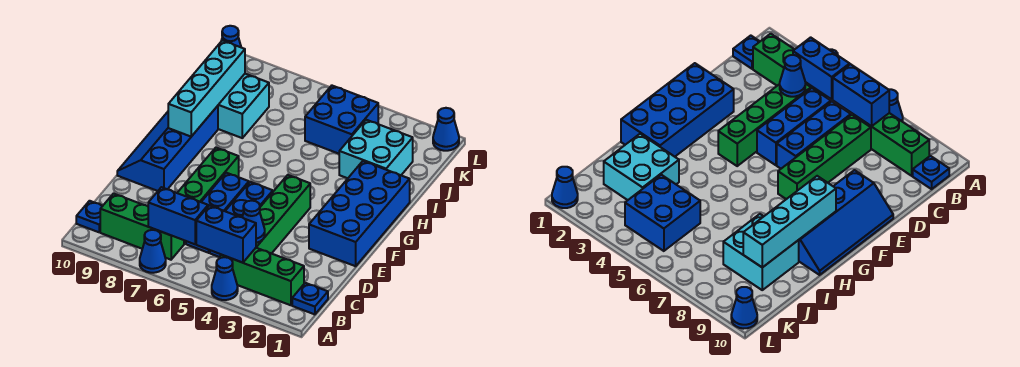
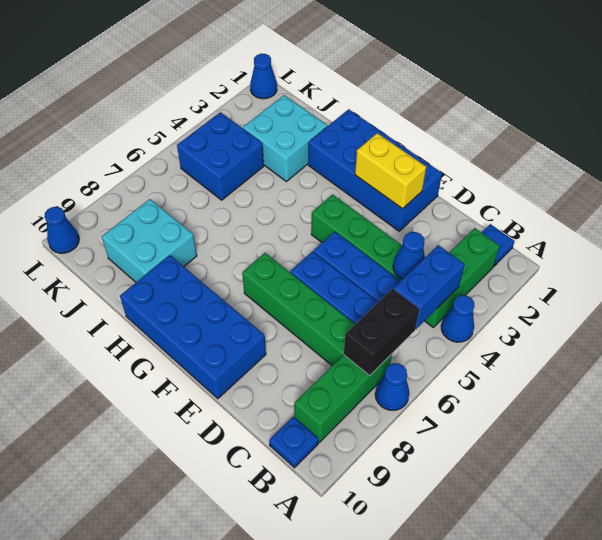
blue 1x2 brick [148,187,208,244] -> black 1x2 brick [344,289,419,376]
none -> yellow 1x2 brick [355,133,426,209]
blue 2x4 slope [117,106,218,191] -> blue 2x4 brick [120,255,266,399]
cyan 1x4 brick [168,40,245,136] -> none

